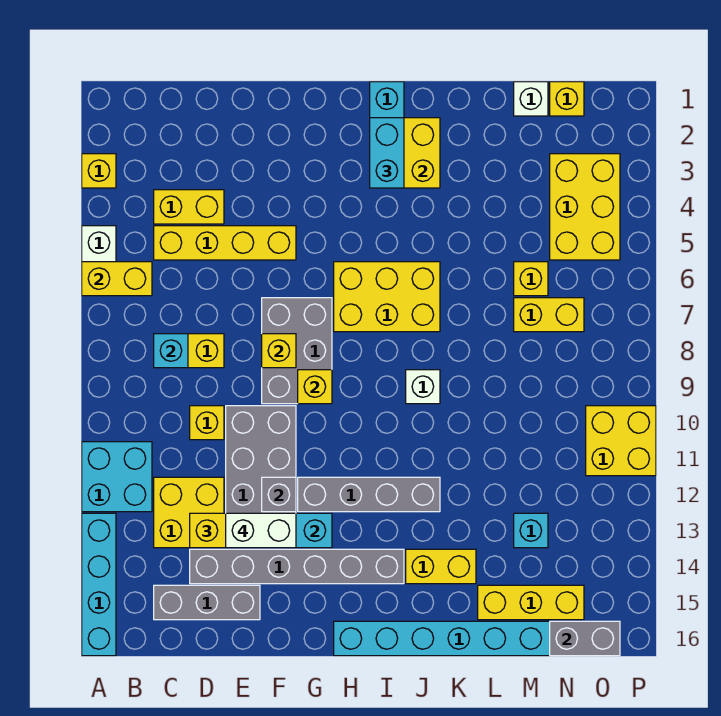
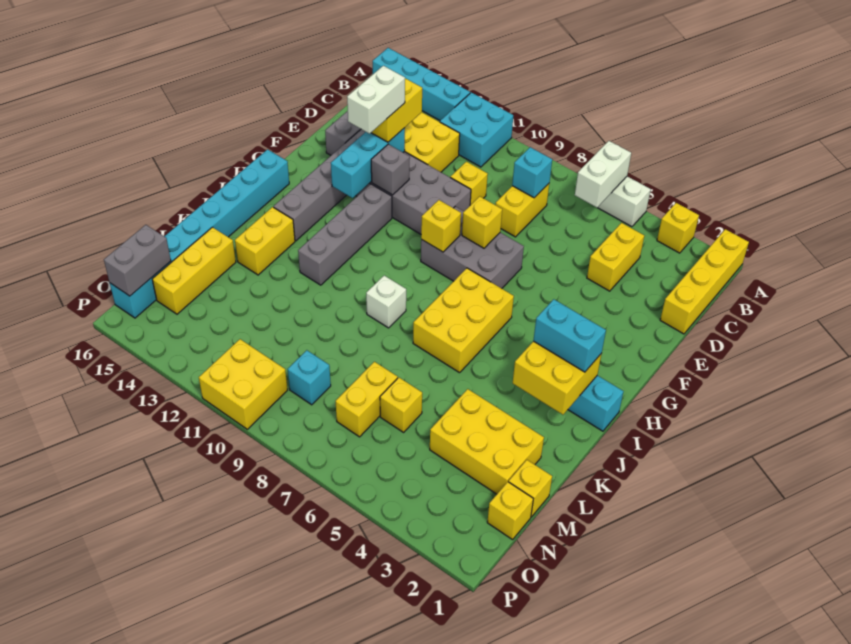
yellow 1x2 brick [82,262,152,296] -> white 1x2 brick [575,141,631,207]
yellow 1x4 brick [154,226,296,260] -> yellow 1x4 brick moved to [660,229,749,334]
white 1x1 brick [514,82,548,116] -> yellow 1x1 brick [509,460,552,517]
cyan 1x1 brick [514,513,548,548] -> cyan 1x1 brick moved to [288,350,331,405]
yellow 2x3 brick [550,154,620,260] -> yellow 2x3 brick moved to [430,389,544,494]

